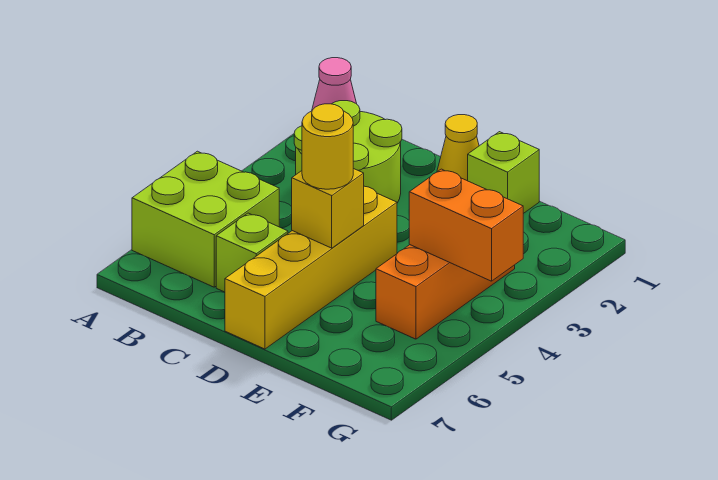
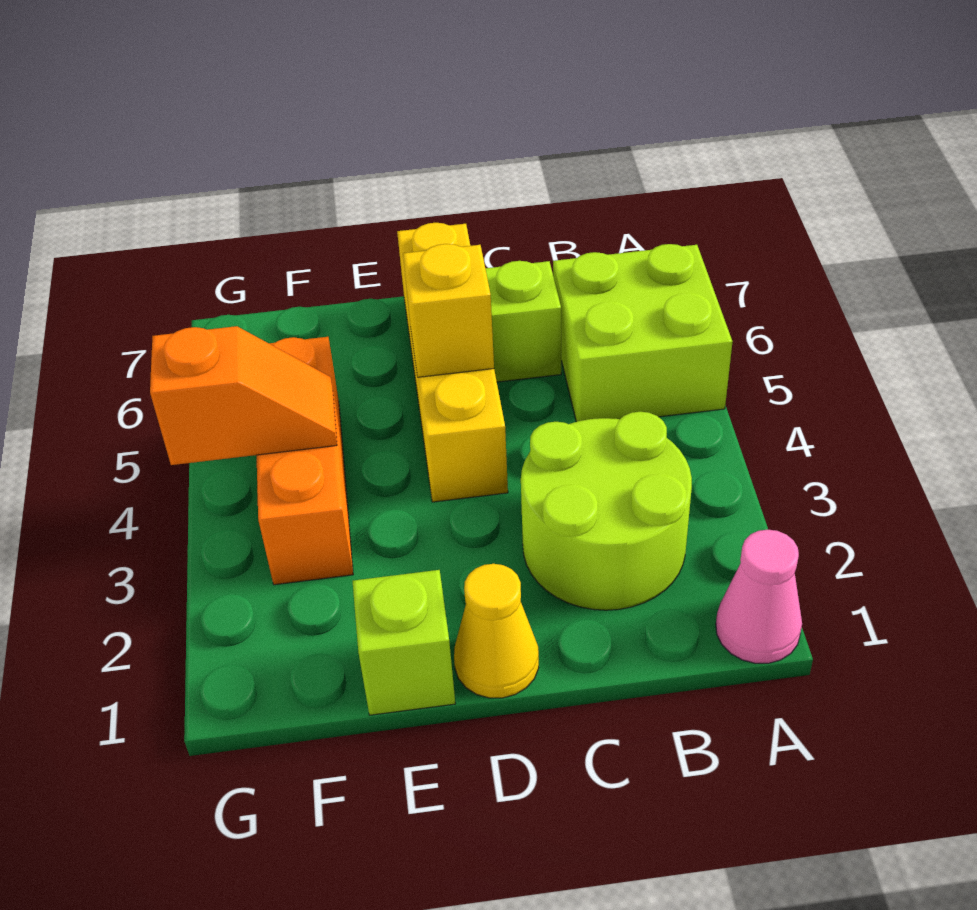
yellow 1x1 round brick [302,104,353,189] -> none
orange 1x2 brick [409,169,523,281] -> orange 1x2 slope [150,326,337,465]

